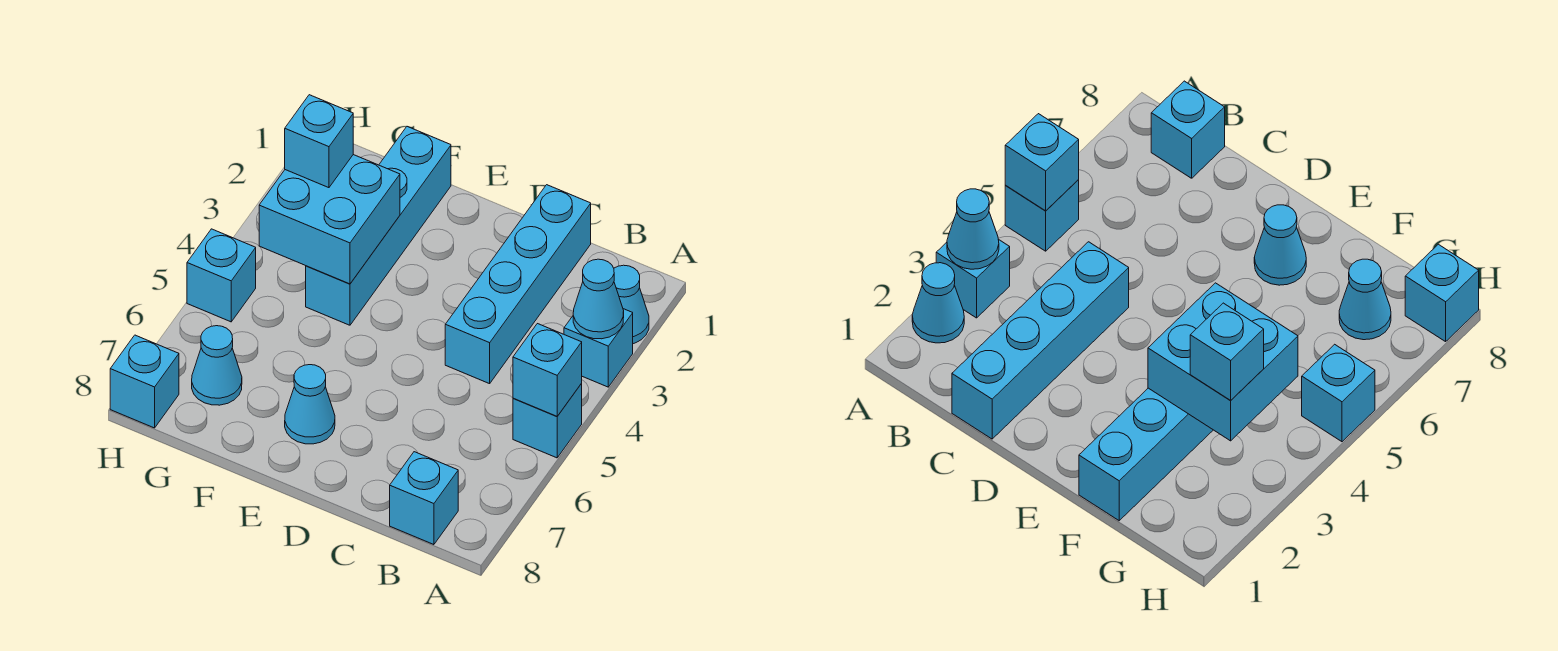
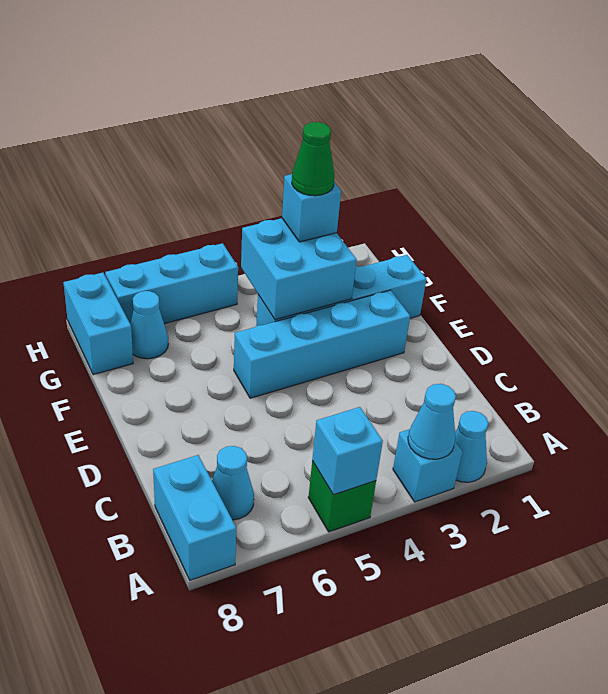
cyan 1x1 brick [513,384,582,458] -> green 1x1 brick [308,461,376,532]
cyan 1x1 brick [390,452,458,545] -> cyan 1x2 brick [153,455,236,580]
cyan 1x4 brick [445,185,591,384] -> cyan 1x4 brick moved to [234,290,410,398]
cyan 1x1 cone [285,365,335,444] -> cyan 1x1 cone moved to [212,446,254,520]
none -> green 1x1 cone [292,122,334,196]
cyan 1x1 brick [187,229,256,322] -> cyan 1x3 brick [105,243,238,324]
cyan 1x1 brick [110,335,179,428] -> cyan 1x2 brick [63,273,133,375]

